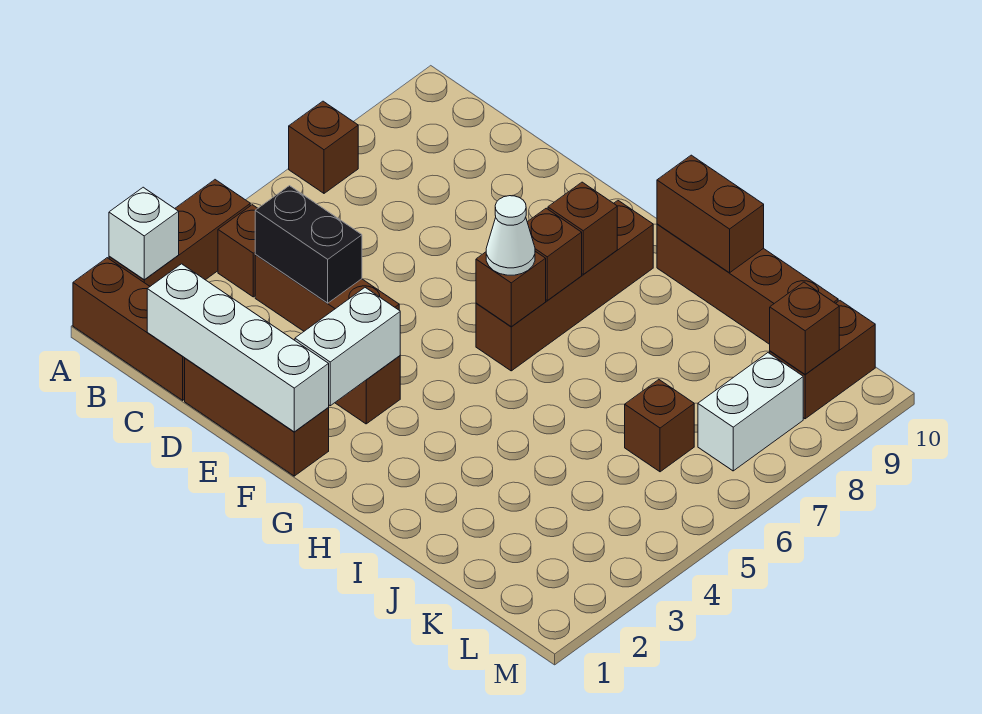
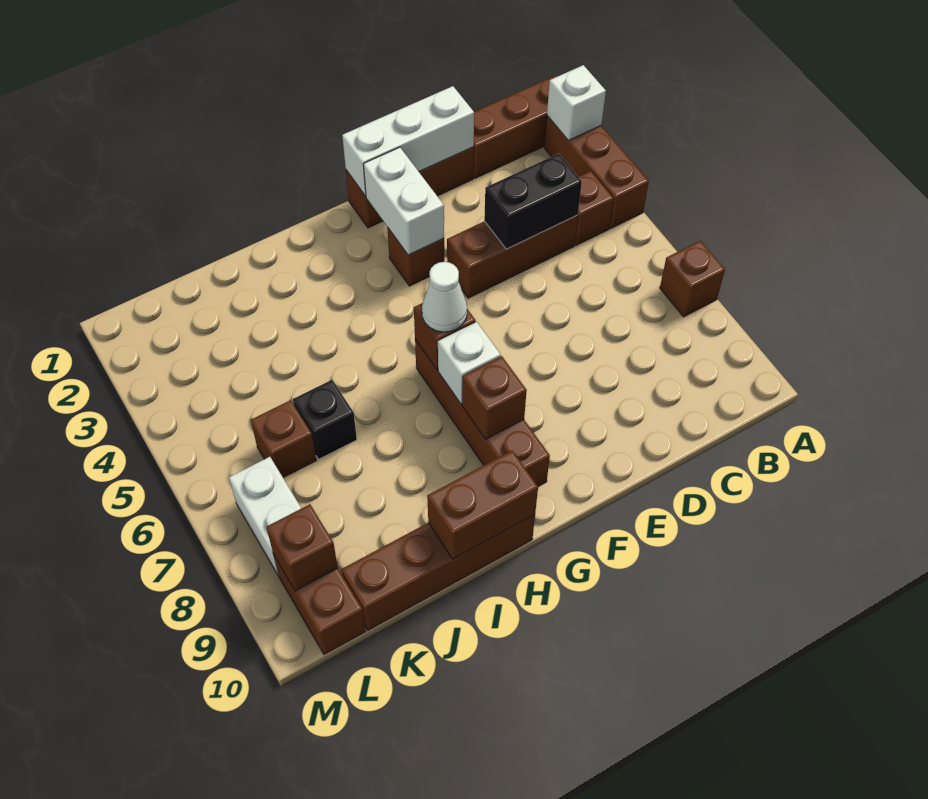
white 1x4 brick [147,264,329,432] -> white 1x3 brick [342,86,474,196]
brown 1x1 brick [527,208,582,300] -> white 1x1 brick [438,322,501,404]
none -> black 1x1 brick [293,380,357,459]

